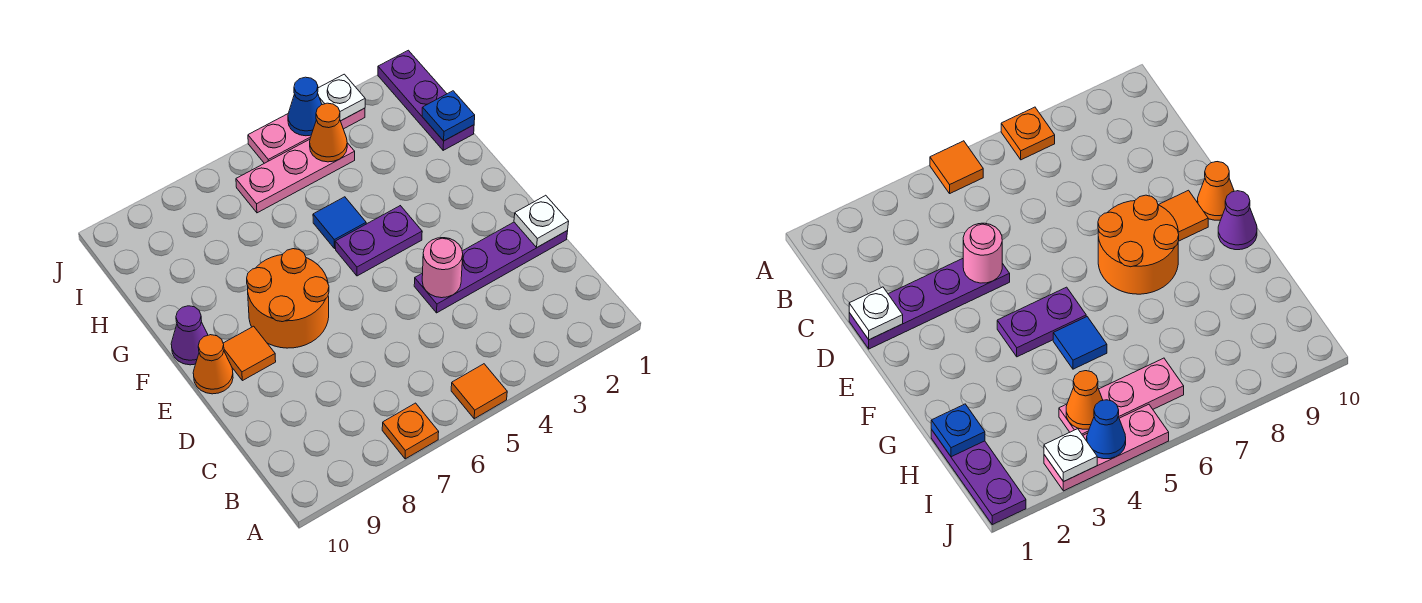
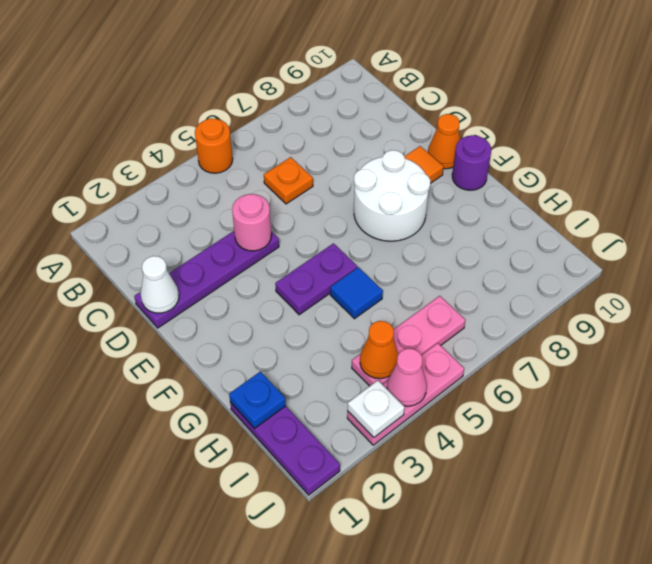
orange 1x1 tile [451,364,507,419] -> orange 1x1 round brick [195,118,233,173]
orange 1x1 plate [382,403,439,459] -> orange 1x1 plate moved to [264,157,313,204]
white 1x1 plate [514,195,569,247] -> white 1x1 cone [141,256,179,313]
orange 2x2 round brick [247,249,329,348] -> white 2x2 round brick [354,150,430,241]
purple 1x1 cone [171,306,208,365] -> purple 1x1 round brick [452,135,491,190]
blue 1x1 cone [288,77,322,136] -> pink 1x1 cone [387,349,427,406]

